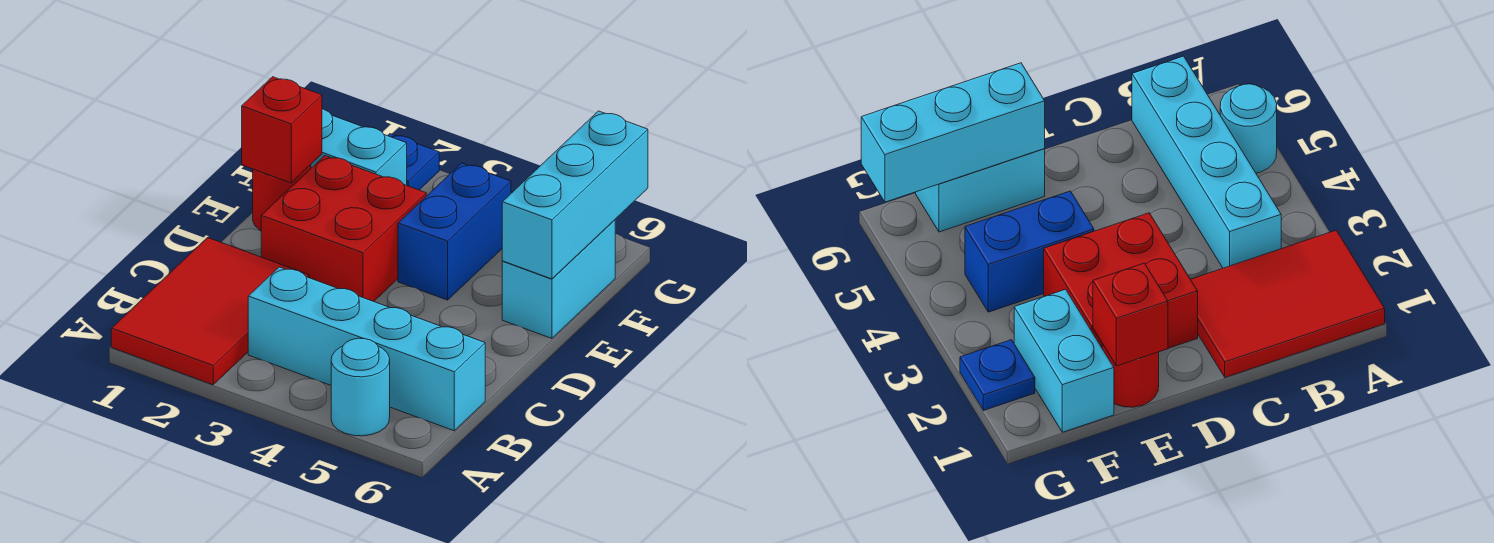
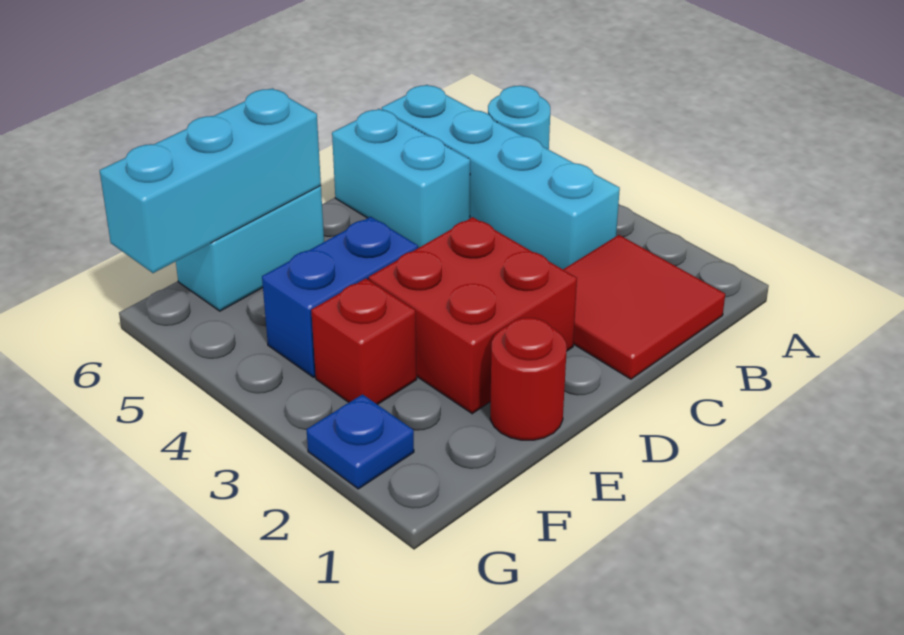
red 2x3 tile [111,238,309,385] -> red 2x2 tile [563,235,725,379]
red 1x1 brick [242,77,322,183] -> red 1x1 brick moved to [311,278,417,405]
cyan 1x2 brick [311,109,407,185] -> cyan 1x2 brick moved to [332,109,470,248]

